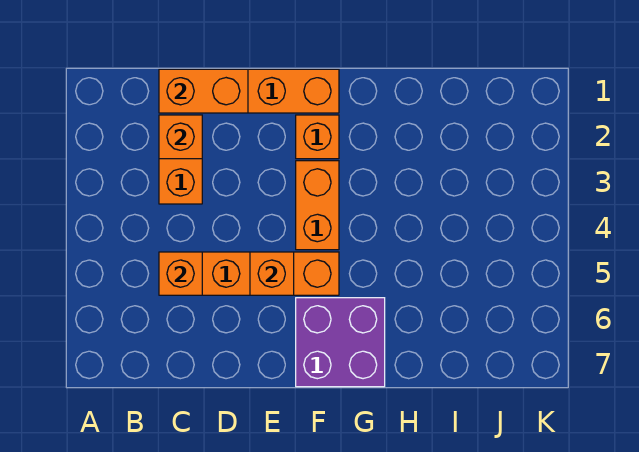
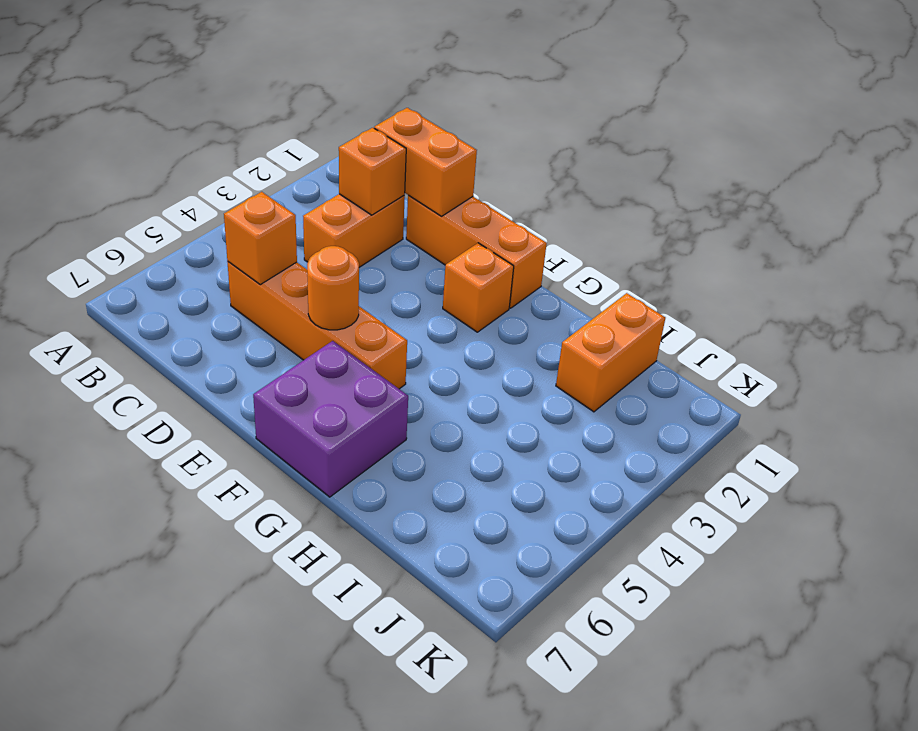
orange 1x1 brick [250,252,294,295] -> orange 1x1 round brick [307,246,359,330]
orange 1x2 brick [296,161,339,250] -> orange 1x2 brick moved to [556,293,665,412]

